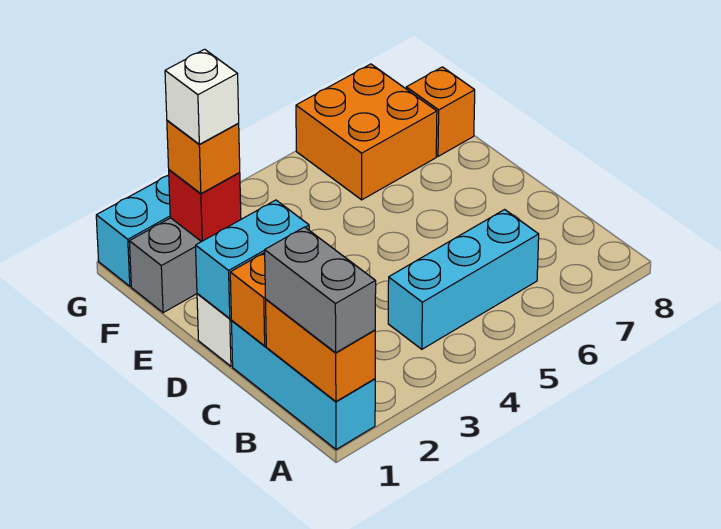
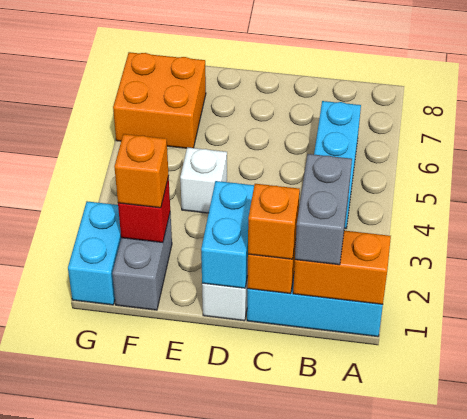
grey 1x2 brick [265,227,376,353] -> grey 1x2 brick turned to [295,154,352,265]
white 1x1 brick [165,49,239,144] -> white 1x1 brick moved to [180,147,227,213]
orange 1x1 brick [406,67,475,156] -> orange 1x1 brick moved to [248,184,300,259]

